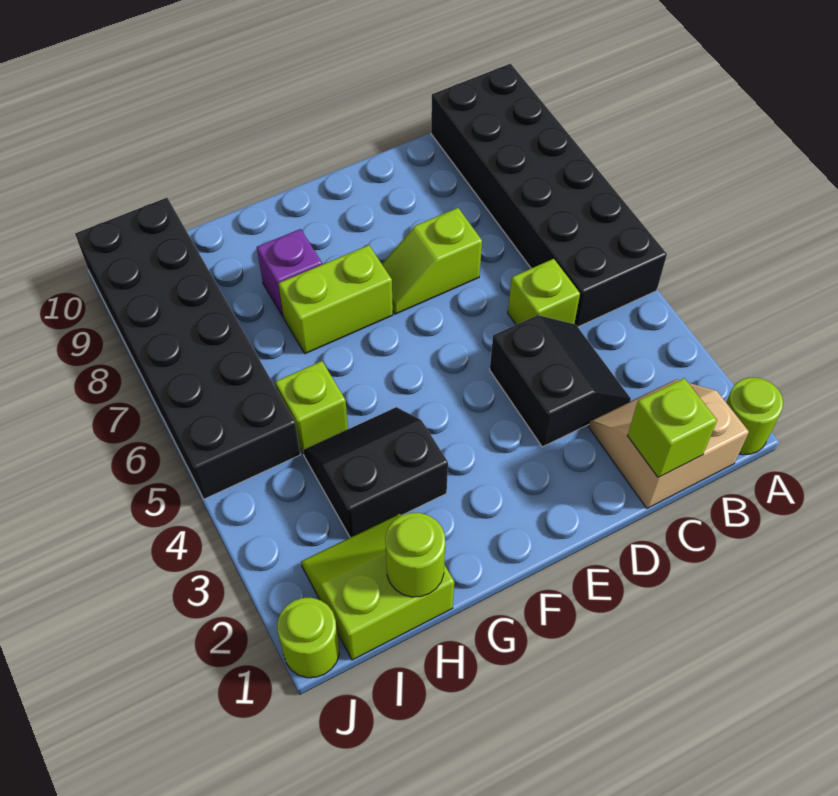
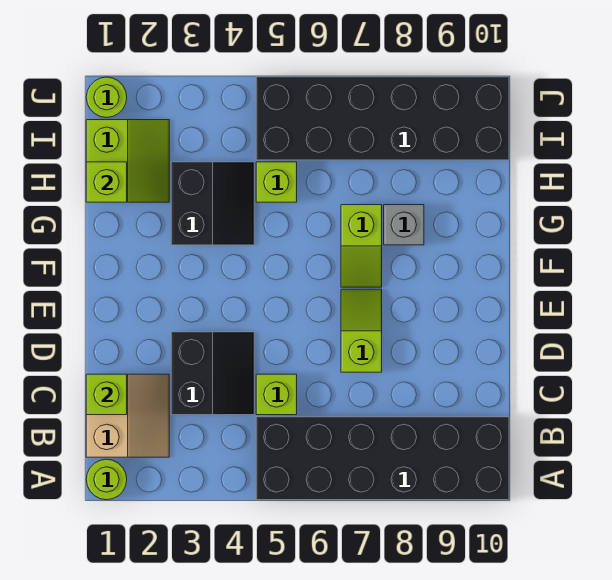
black 2x2 slope [490,315,631,447] -> black 2x2 slope turned to [171,332,254,415]
lime 1x2 brick [278,245,393,354] -> lime 1x2 slope [341,205,382,287]
purple 1x1 brick [257,229,322,317] -> grey 1x1 brick [384,205,424,245]
lime 1x1 round brick [385,513,445,597] -> lime 1x1 brick [86,162,127,202]

